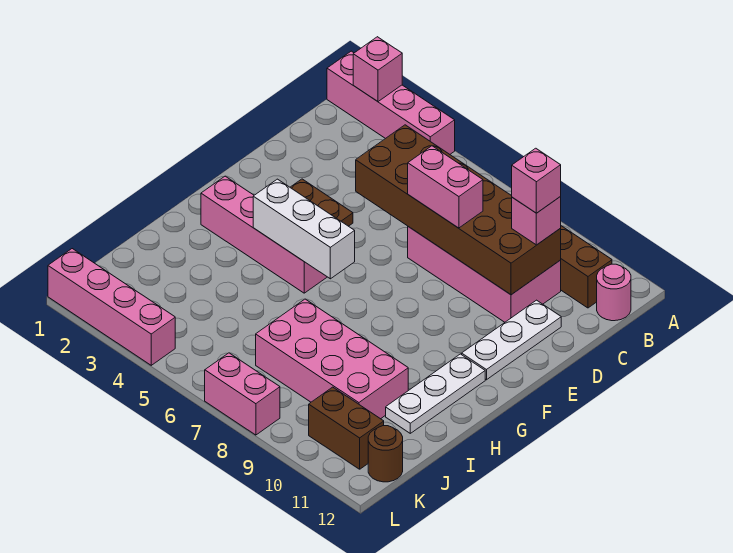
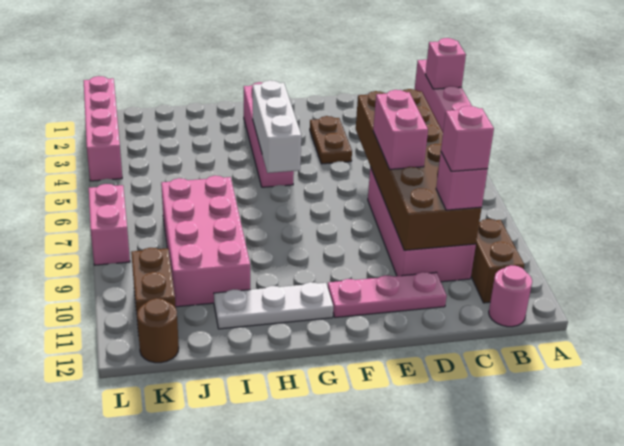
white 1x3 plate [462,300,561,380] -> pink 1x3 plate [328,272,447,318]

